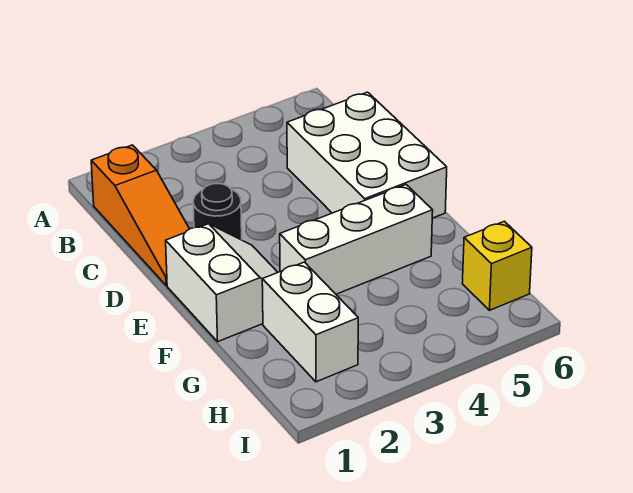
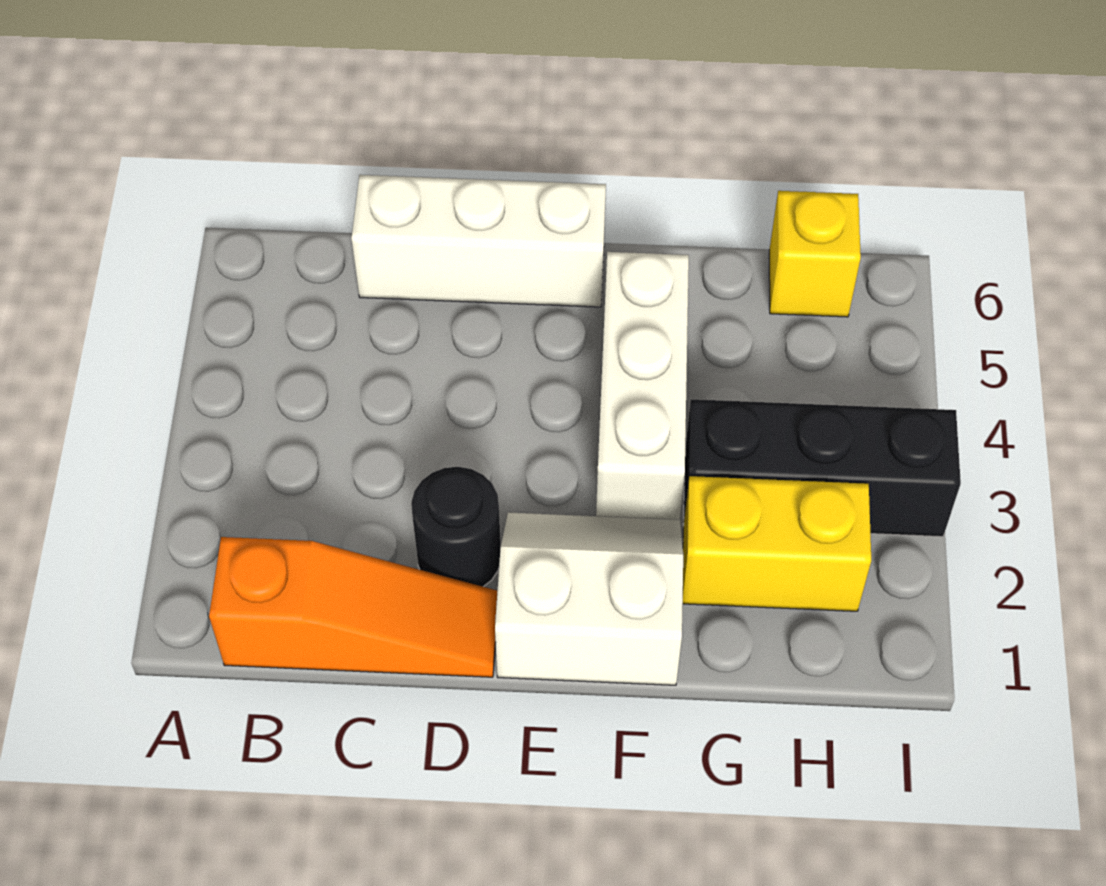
white 2x3 brick [287,92,447,218] -> white 1x3 brick [351,175,606,307]
white 1x2 brick [262,262,358,382] -> yellow 1x2 brick [683,476,871,611]
none -> black 1x3 brick [683,399,961,537]

